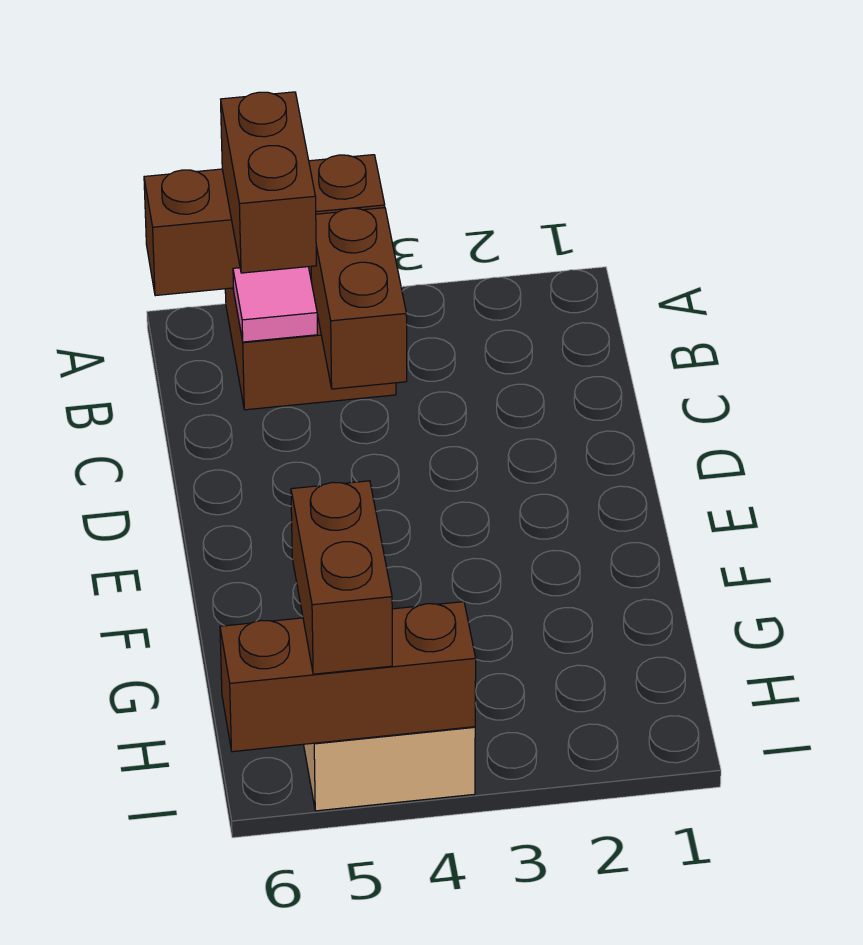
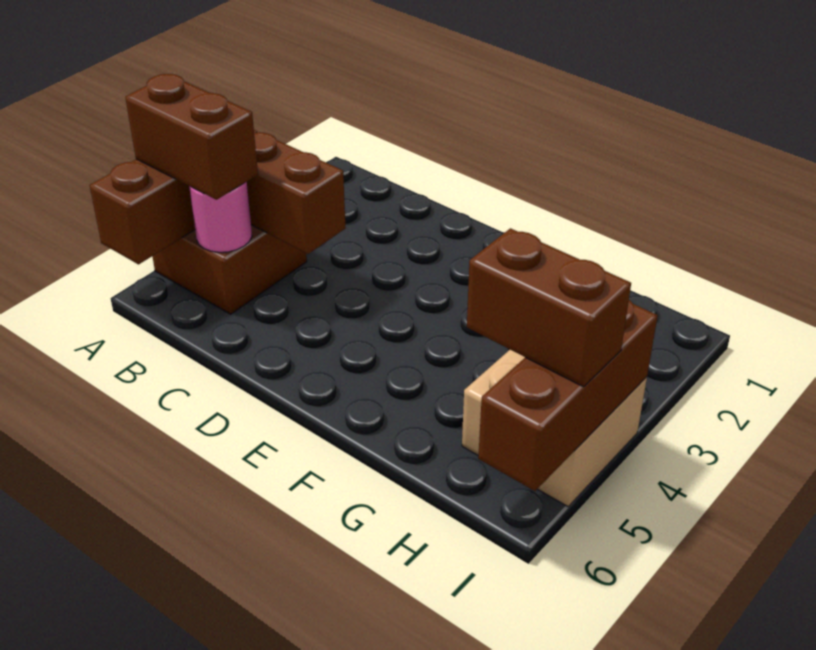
pink 1x1 tile [233,267,317,342] -> pink 1x1 round brick [189,182,252,252]

